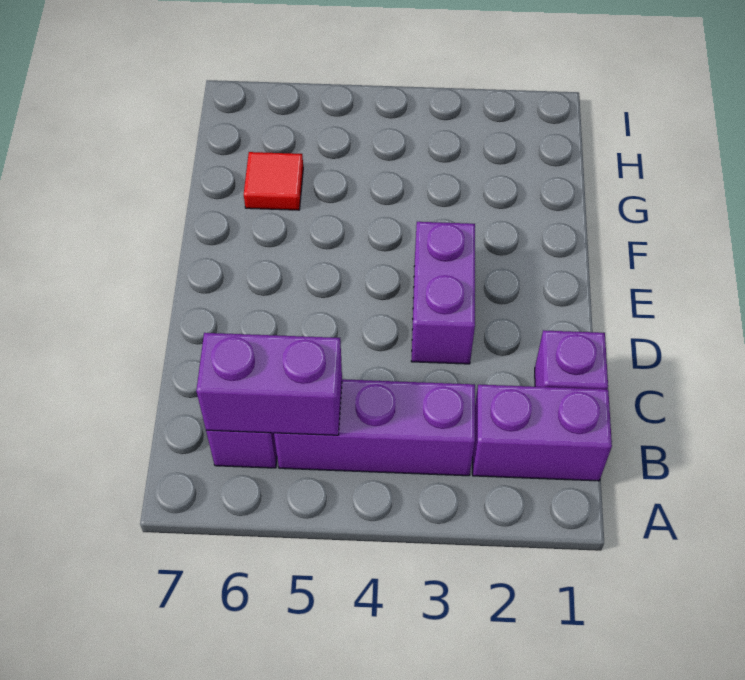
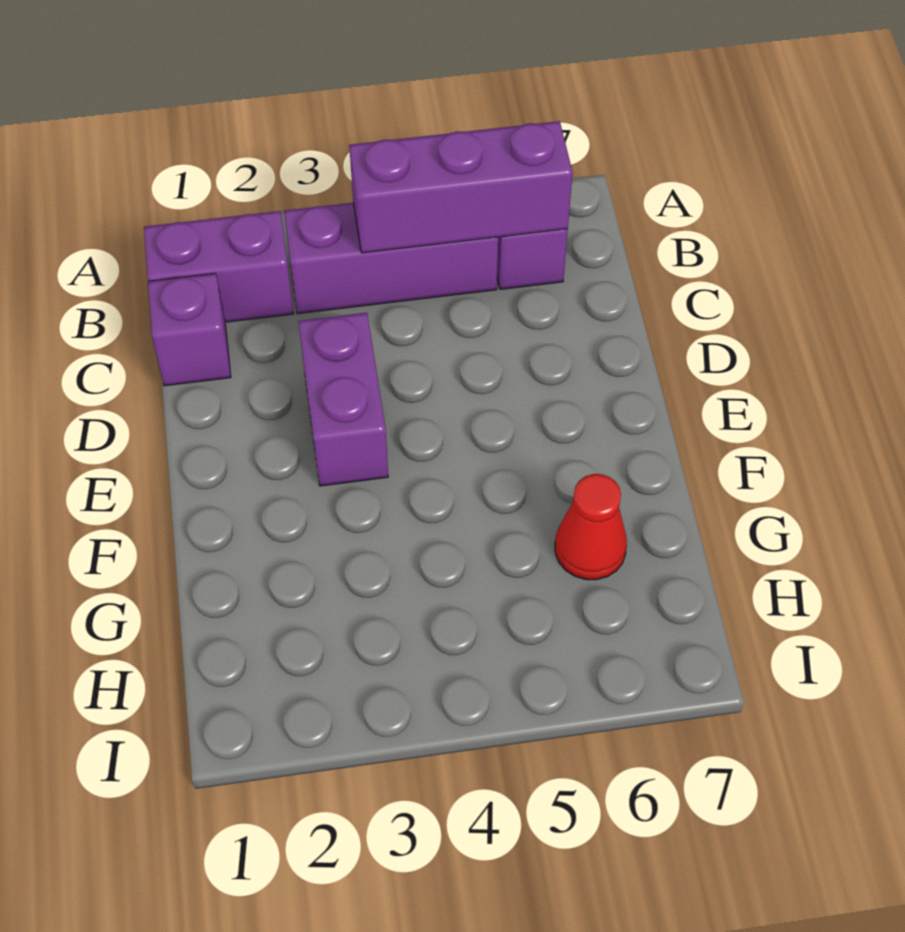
purple 1x2 brick [196,333,342,435] -> purple 1x3 brick [349,121,573,253]
red 1x1 tile [244,152,303,210] -> red 1x1 cone [555,474,627,580]

